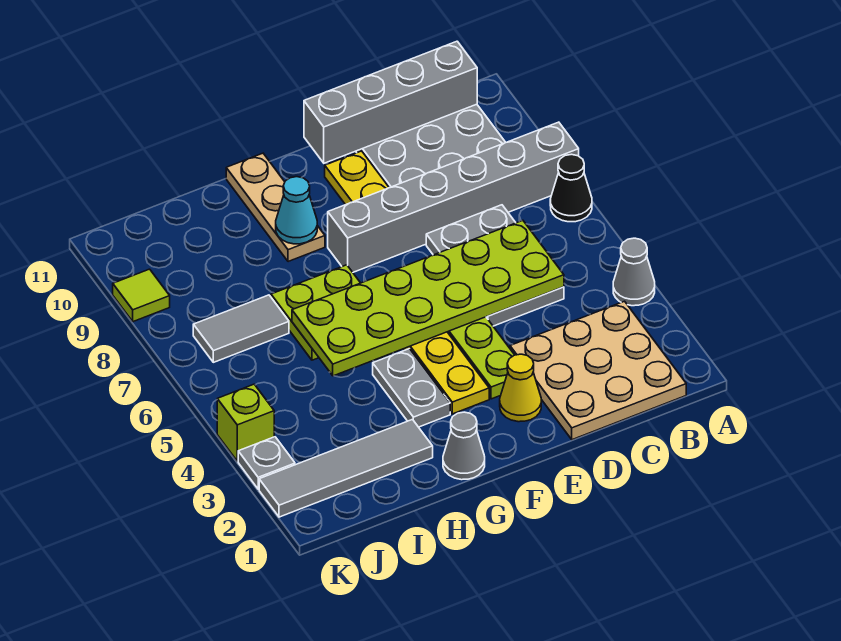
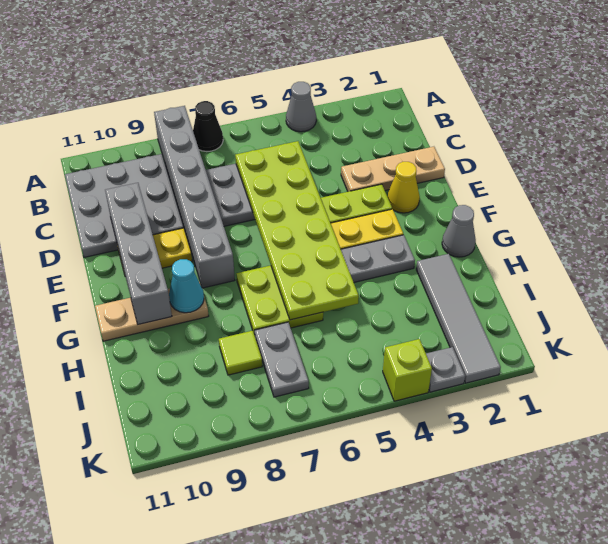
tan 3x3 plate [510,301,686,440] -> tan 1x3 plate [341,147,445,192]
grey 1x4 brick [304,41,477,163] -> grey 1x4 brick moved to [105,183,172,324]
grey 1x2 tile [193,295,289,362] -> grey 1x2 plate [255,322,309,397]
lime 1x1 tile [113,269,170,322] -> lime 1x1 tile moved to [219,331,262,375]

